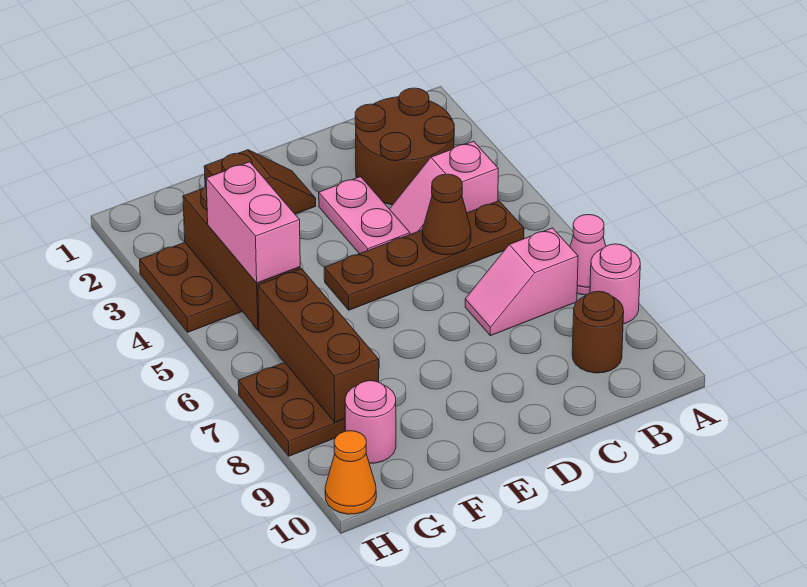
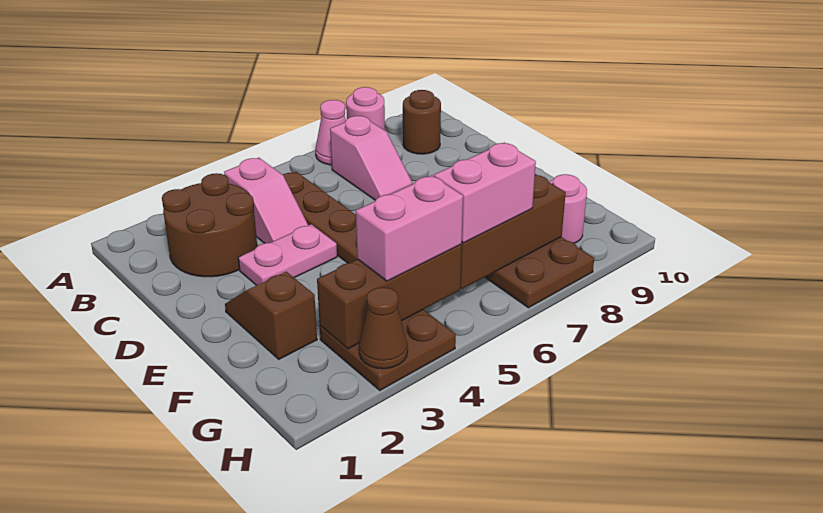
brown 1x1 cone [422,174,471,255] -> brown 1x1 cone moved to [359,287,408,369]
none -> pink 1x2 brick [434,143,536,243]
orange 1x1 cone [325,431,376,514] -> none

